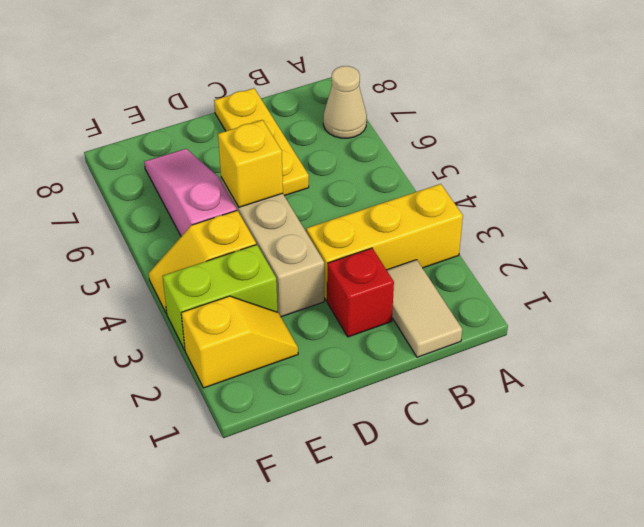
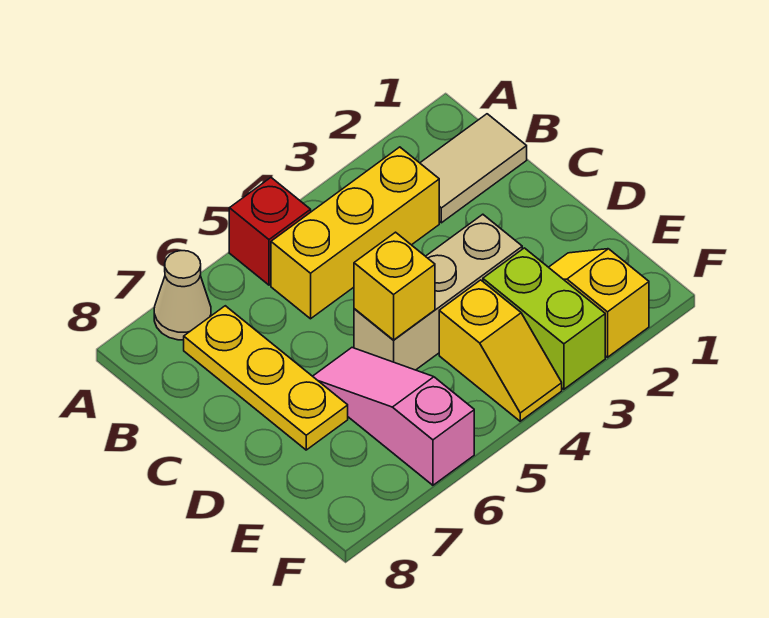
yellow 1x3 brick [306,184,463,301] -> yellow 1x3 brick turned to [271,147,439,319]
red 1x1 brick [327,248,394,337] -> red 1x1 brick moved to [229,178,311,285]
yellow 1x3 plate [214,88,309,196] -> yellow 1x3 plate turned to [184,306,348,450]
pink 1x3 slope [144,149,237,236] -> pink 1x3 slope turned to [313,348,474,485]

